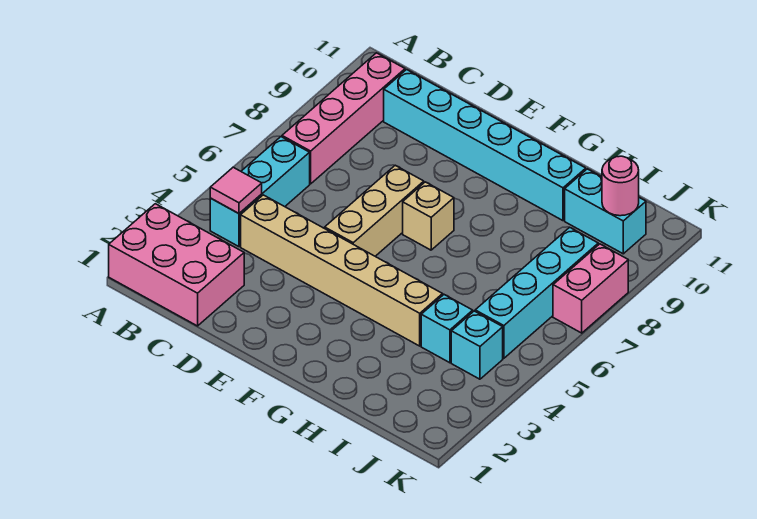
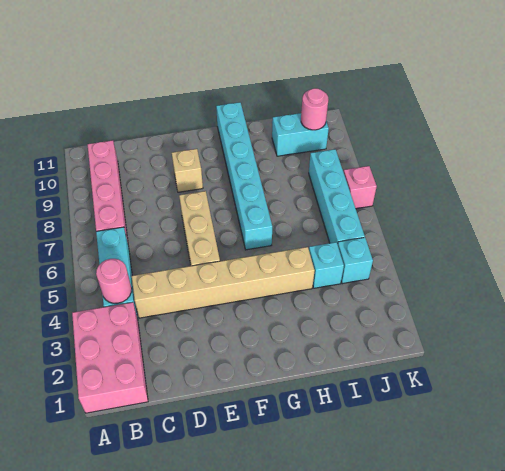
pink 2x3 brick [109,204,244,326] -> pink 2x3 brick turned to [72,302,148,413]
pink 1x1 tile [210,167,262,213] -> pink 1x1 round brick [96,259,132,303]
cyan 1x6 brick [384,70,586,221] -> cyan 1x6 brick turned to [216,102,272,250]
tan 1x1 brick [403,182,454,250] -> tan 1x1 brick moved to [172,149,203,192]
pink 1x2 brick [553,244,628,333] -> pink 1x1 brick [344,166,377,209]

